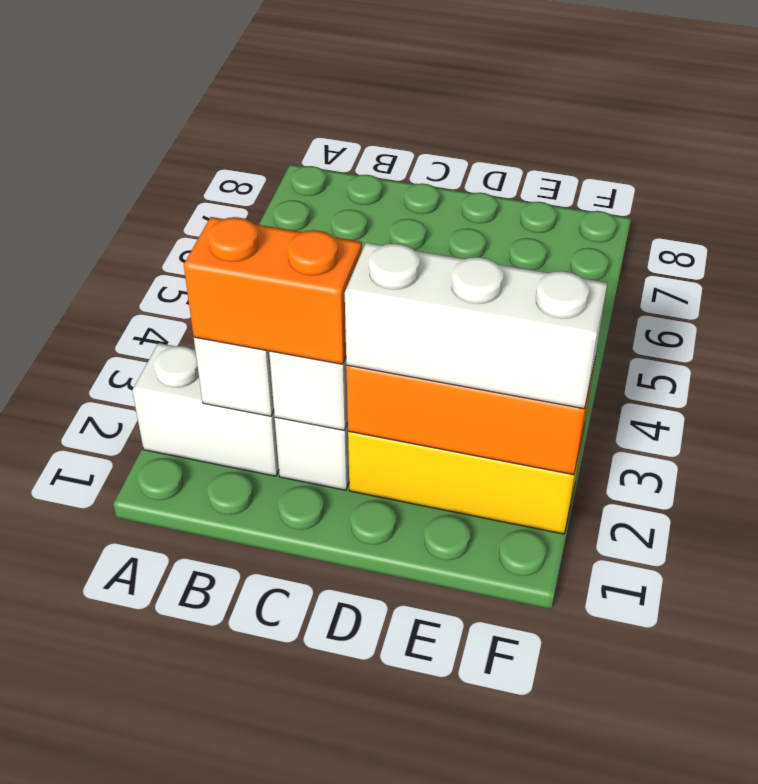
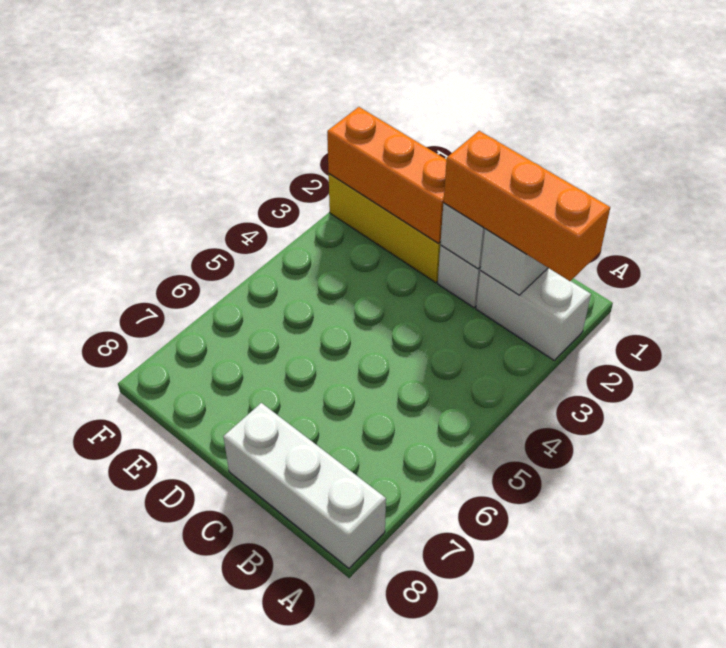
orange 1x2 brick [184,217,362,364] -> orange 1x3 brick [443,131,610,281]
white 1x3 brick [345,243,607,409] -> white 1x3 brick moved to [223,403,386,568]

